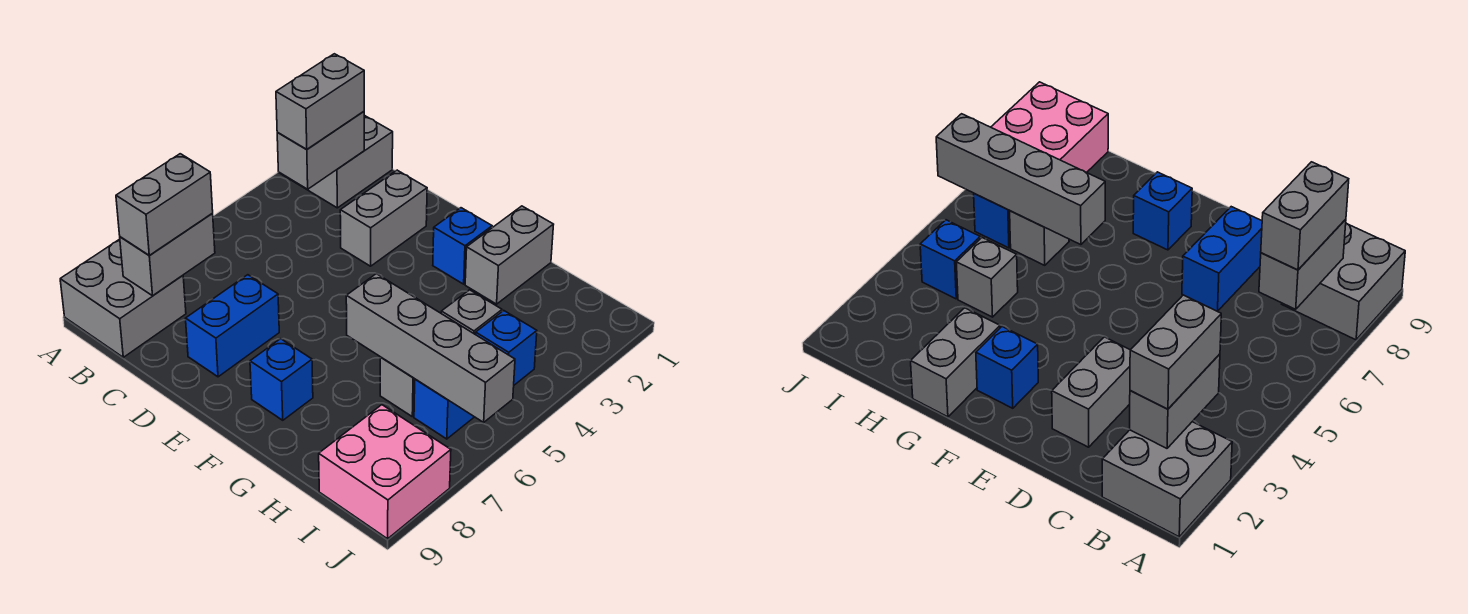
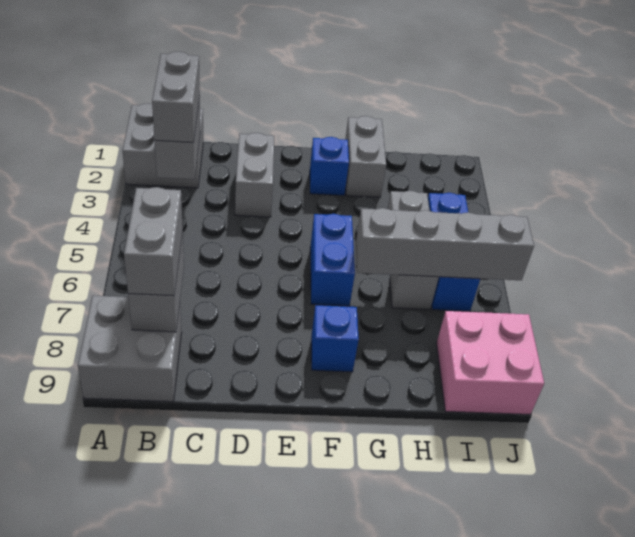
blue 1x2 brick [186,275,279,377] -> blue 1x2 brick moved to [310,214,355,306]

